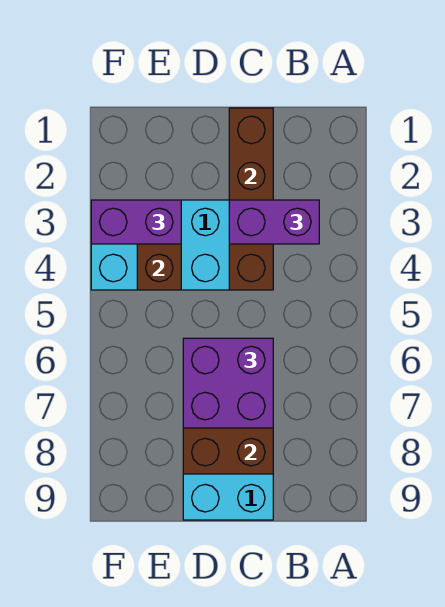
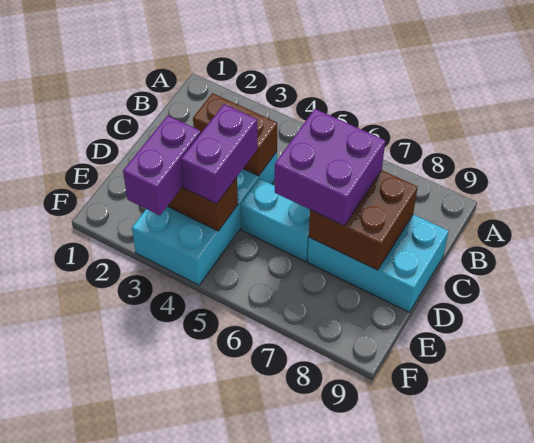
purple 1x2 brick [229,200,319,244] -> purple 1x2 brick moved to [181,104,257,204]
brown 1x4 brick [229,108,273,290] -> brown 1x2 brick [193,93,277,176]
none -> cyan 1x2 brick [240,179,310,262]

